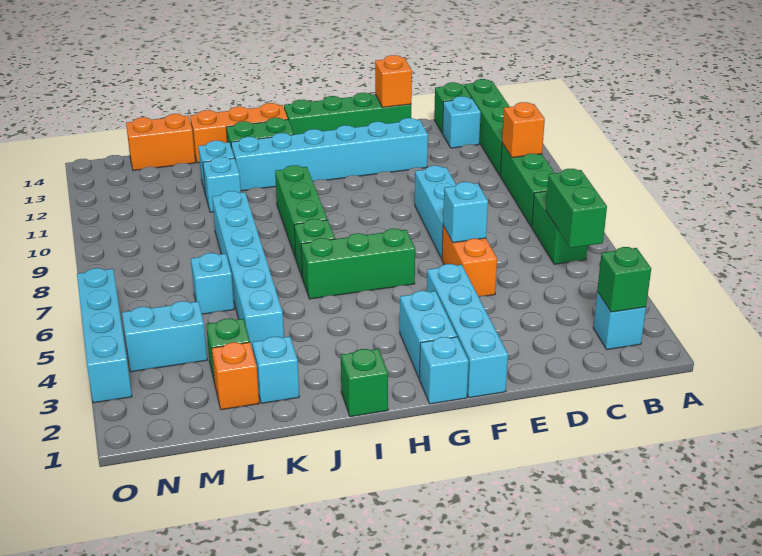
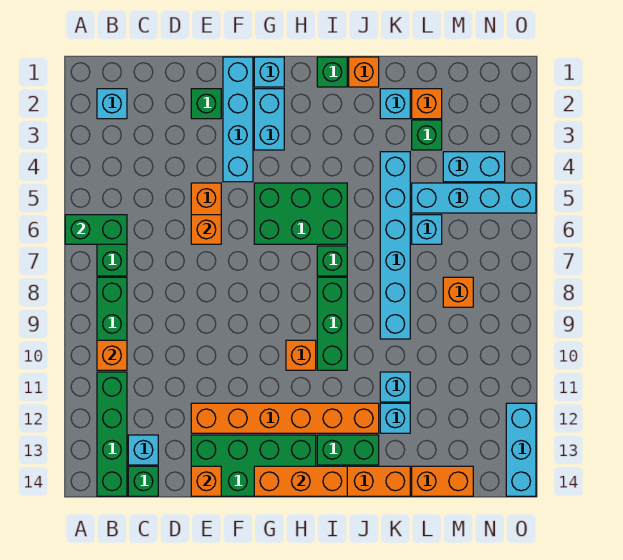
green 1x1 brick [597,247,651,312] -> green 1x1 brick moved to [191,89,221,119]
green 1x2 brick [546,169,607,248] -> green 1x2 brick turned to [65,215,127,244]
cyan 1x1 brick [443,182,488,243] -> orange 1x1 brick [191,215,221,244]
cyan 1x3 brick [415,166,456,259] -> cyan 1x3 brick moved to [506,403,536,496]
cyan 1x6 brick [231,118,428,191] -> orange 1x6 brick [191,403,379,433]
green 1x4 brick [284,93,411,135] -> green 2x4 brick [191,435,316,496]
green 1x3 brick [301,229,415,299] -> green 2x3 brick [254,183,347,244]
none -> orange 1x3 brick [254,466,347,496]
none -> orange 1x1 brick [286,340,316,370]
none -> orange 1x1 brick [349,57,379,87]
none -> orange 1x1 brick [443,277,473,307]
cyan 1x4 brick [77,268,132,403] -> cyan 1x4 brick turned to [412,183,536,213]

